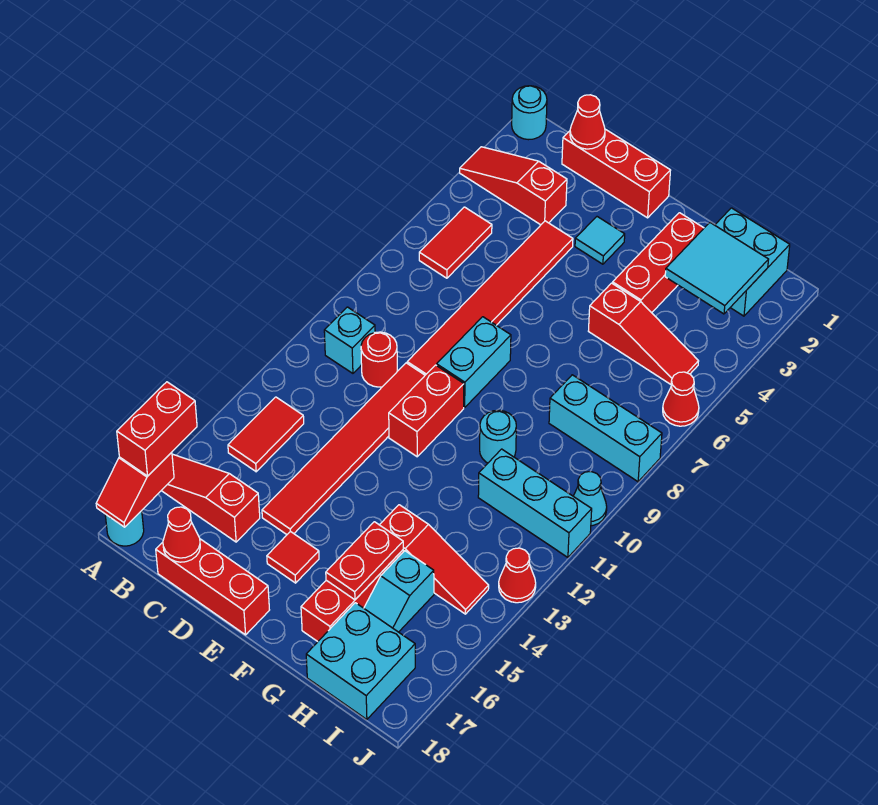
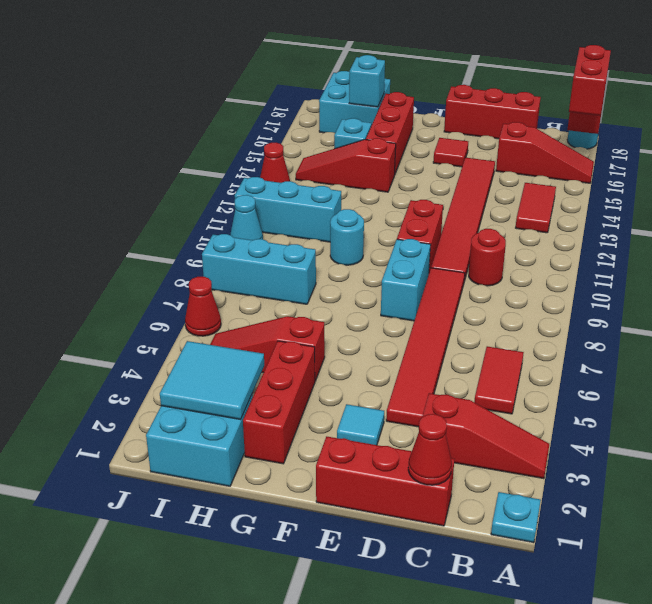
cyan 1x1 round brick [512,86,547,140] -> cyan 1x1 plate [491,492,541,543]
cyan 1x1 brick [324,307,375,373] -> cyan 1x1 brick moved to [349,55,385,107]
red 1x1 cone [163,507,200,562] -> none
red 1x2 plate [326,522,403,600] -> none

